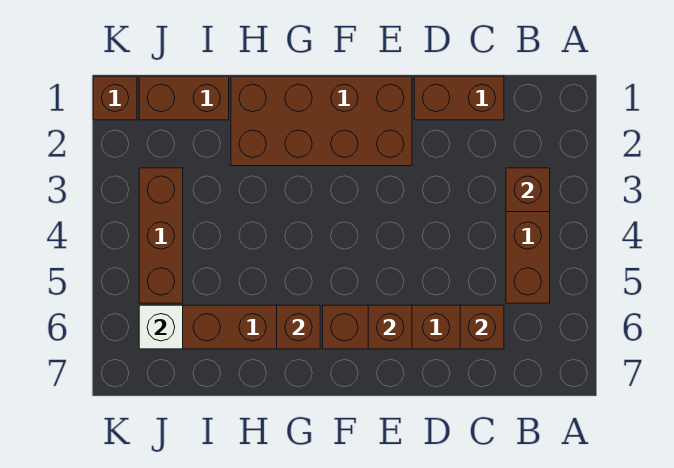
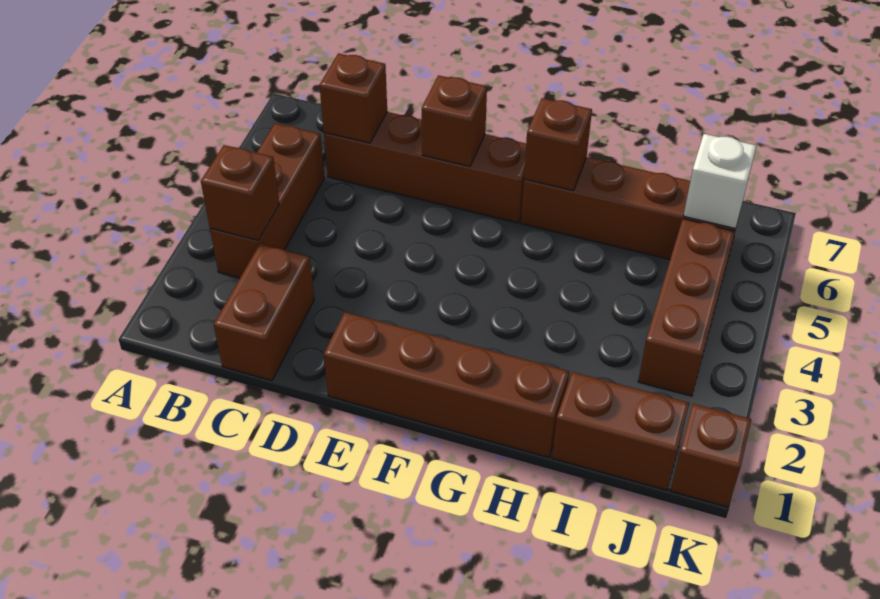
brown 1x2 brick [414,76,504,120] -> brown 1x2 brick turned to [214,244,314,381]
brown 2x4 brick [231,76,412,166] -> brown 1x4 brick [324,312,569,457]

